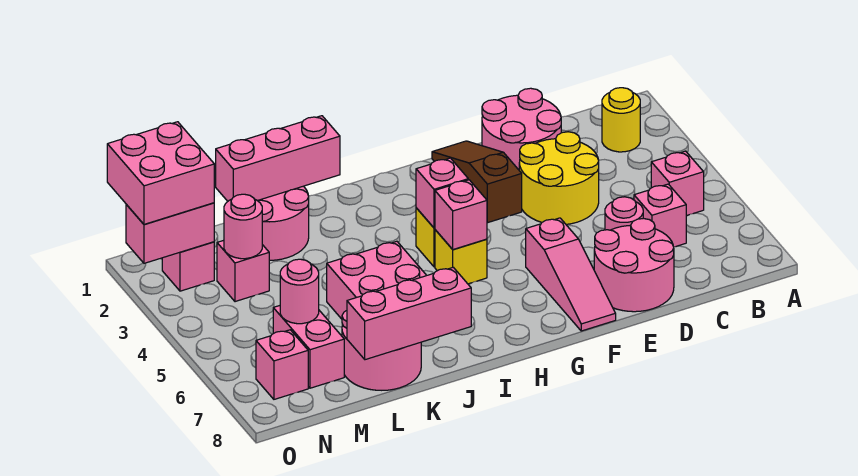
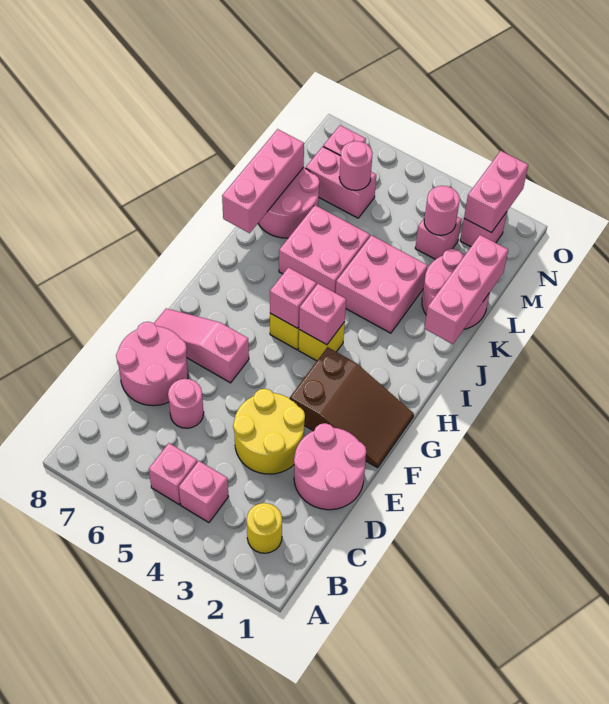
pink 1x1 brick [634,184,686,247] -> pink 1x1 brick moved to [179,461,229,523]
brown 1x3 slope [432,141,522,223] -> brown 2x3 slope [290,347,414,468]
pink 2x2 brick [107,122,214,225] -> pink 2x2 brick moved to [336,235,428,333]

